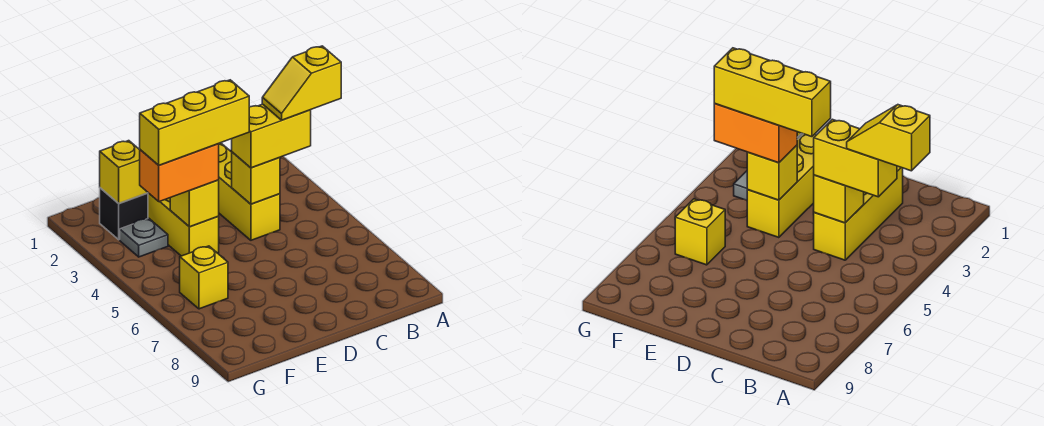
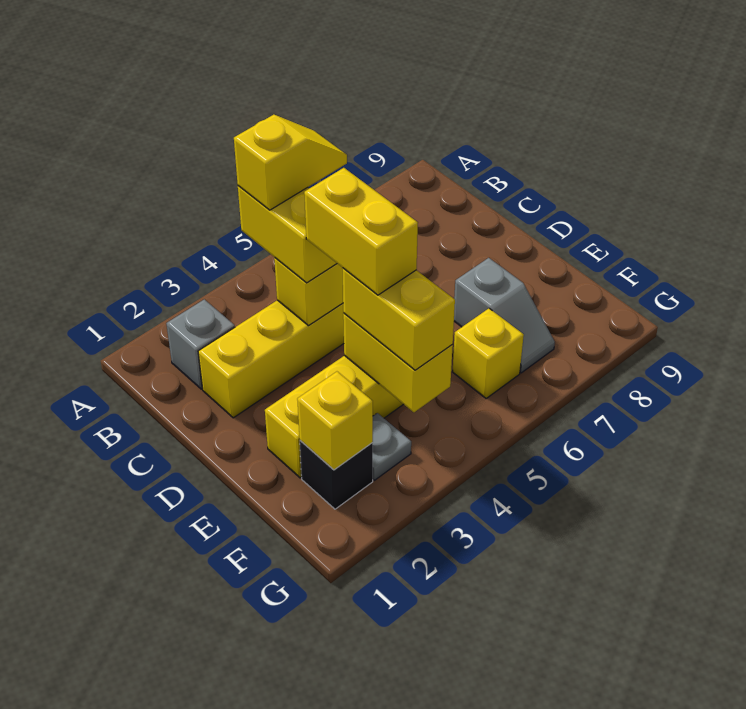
yellow 1x2 slope [262,46,341,120] -> yellow 1x2 slope turned to [234,115,347,210]
none -> grey 1x1 brick [166,299,235,389]
yellow 1x3 brick [140,80,249,165] -> yellow 1x2 brick [304,168,418,295]
yellow 1x1 brick [170,180,219,227] -> yellow 1x2 brick [343,313,453,412]
orange 1x2 brick [140,144,219,202] -> yellow 1x2 brick [342,268,455,370]
none -> grey 1x2 slope [454,258,555,373]

